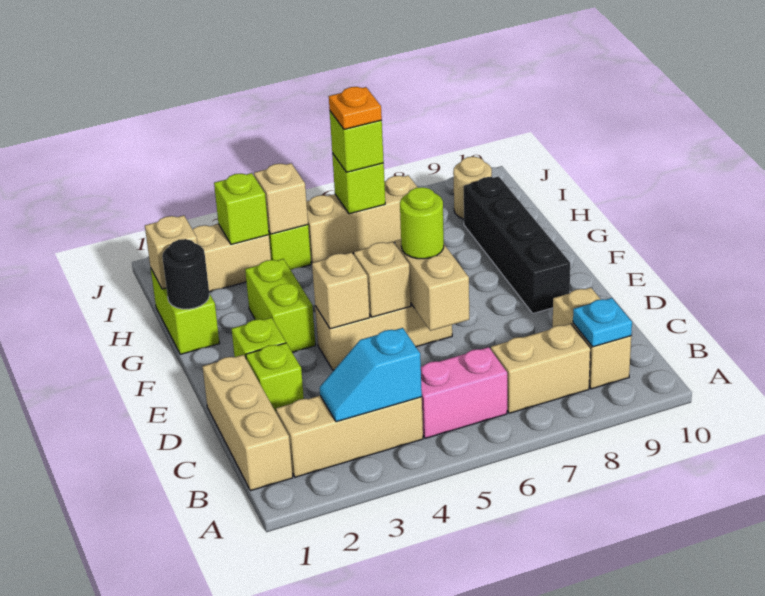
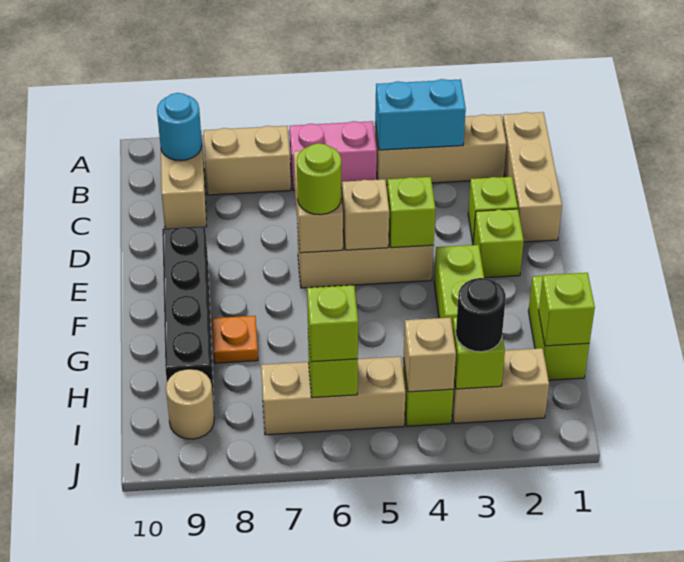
cyan 1x2 slope [320,328,422,422] -> cyan 1x2 brick [375,79,466,150]
cyan 1x1 plate [573,298,632,347] -> cyan 1x1 round brick [157,93,202,161]
tan 1x1 brick [312,252,370,329] -> lime 1x1 brick [387,177,435,248]
black 1x1 round brick [162,239,210,309] -> black 1x1 round brick moved to [456,278,506,352]
tan 1x1 brick [145,215,197,289] -> lime 1x1 brick [539,273,595,346]
orange 1x1 plate [329,87,382,129] -> orange 1x1 plate moved to [212,316,258,363]

